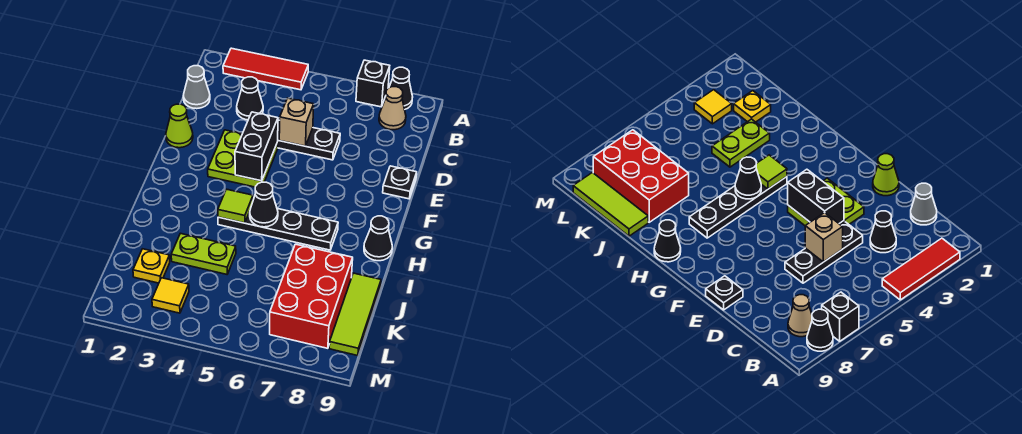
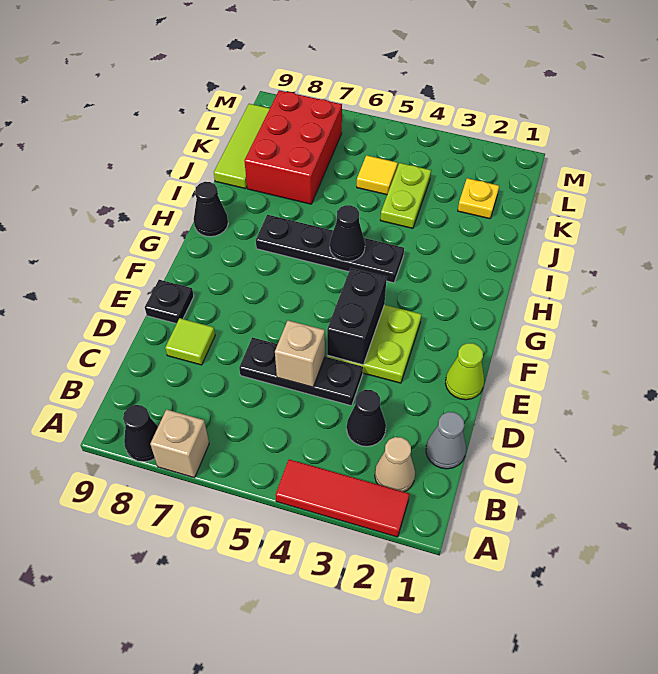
black 1x1 brick [356,60,390,107] -> tan 1x1 brick [150,409,209,478]
tan 1x1 cone [379,87,406,130] -> tan 1x1 cone moved to [375,437,415,492]
lime 1x1 tile [218,189,253,223] -> lime 1x1 tile moved to [165,318,215,365]
lime 1x2 plate [171,233,236,274] -> lime 1x2 plate turned to [380,163,431,228]
yellow 1x1 tile [152,278,189,313] -> yellow 1x1 tile moved to [357,155,398,195]

